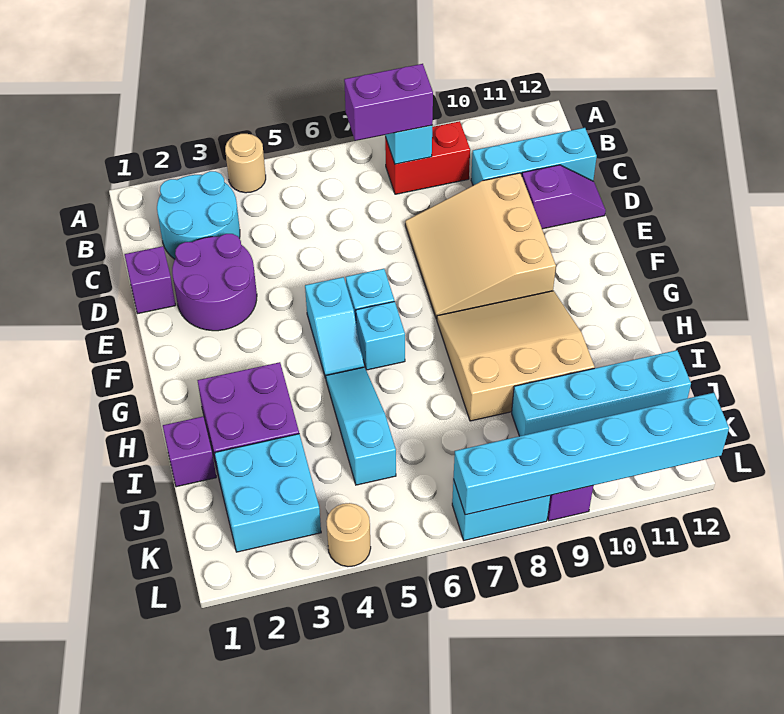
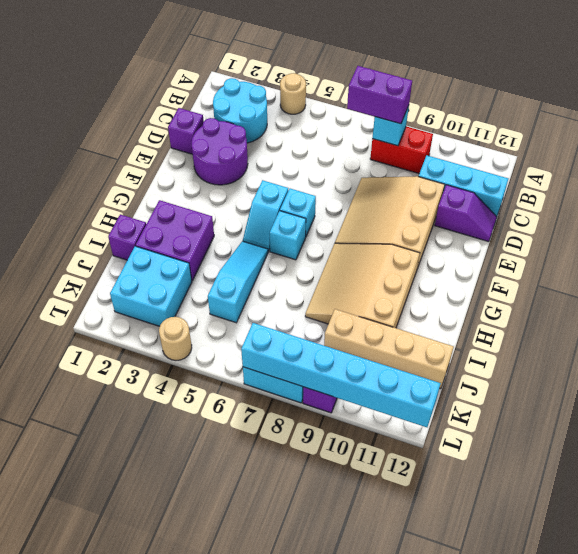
tan 3x3 slope [437,291,595,421] -> tan 3x3 slope turned to [305,243,420,328]
cyan 1x4 brick [512,350,691,436] -> tan 1x4 brick [324,309,454,389]

